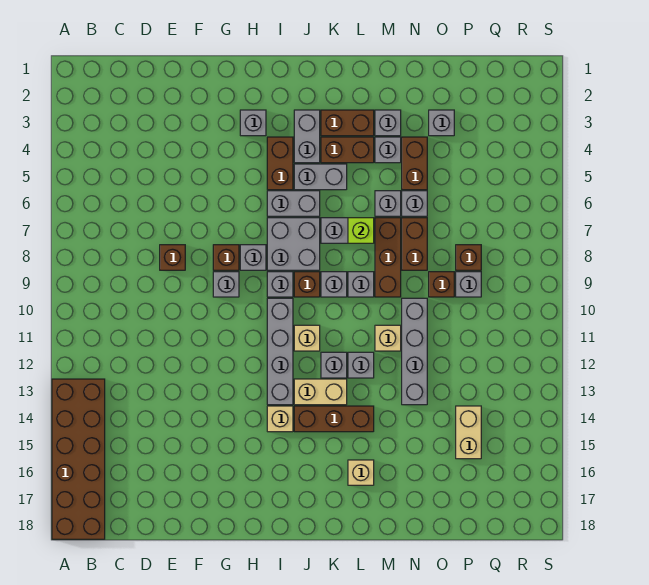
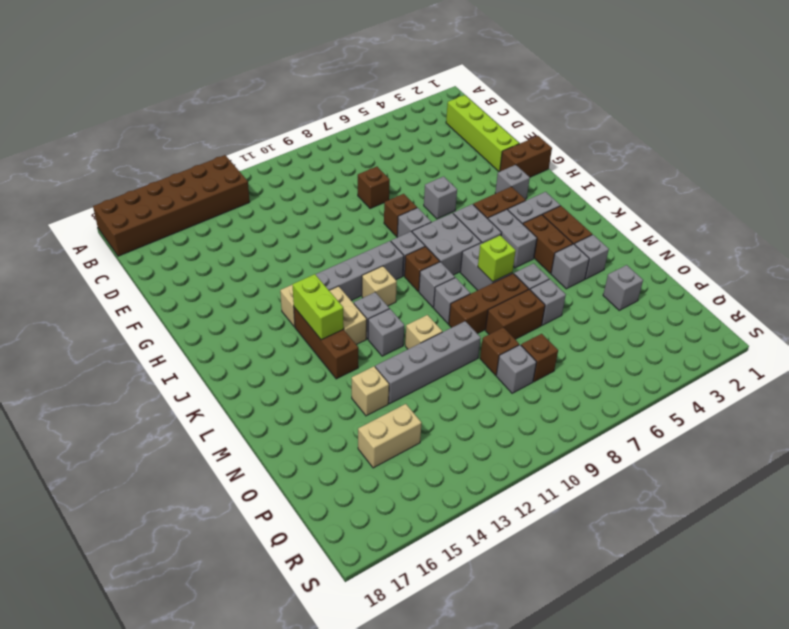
none -> lime 1x4 brick [446,95,519,172]
grey 1x1 brick [213,272,239,297] -> grey 1x1 brick moved to [424,177,457,219]
none -> lime 1x2 brick [292,274,344,340]
tan 1x1 brick [348,460,374,485] -> tan 1x1 brick moved to [352,366,389,416]
brown 1x2 brick [402,137,427,190] -> brown 1x2 brick moved to [500,136,552,177]

